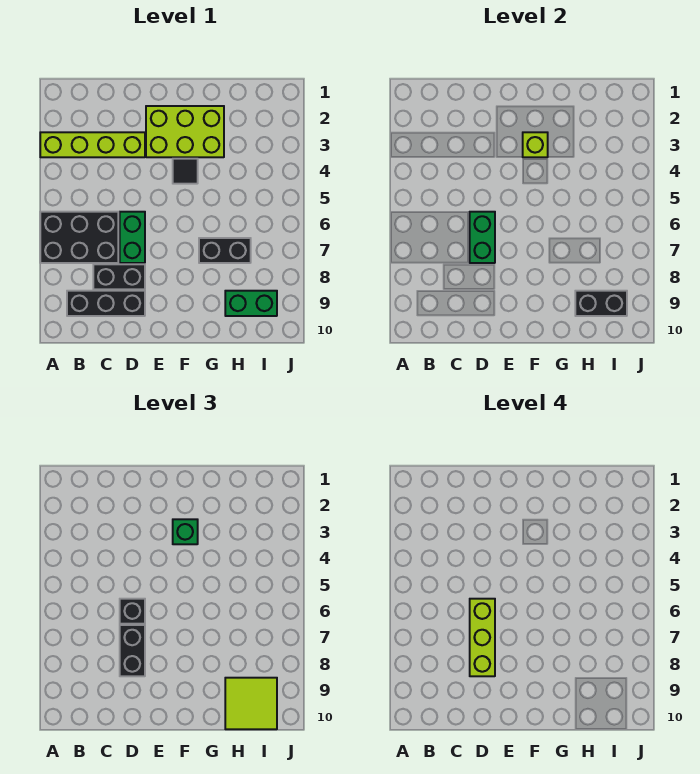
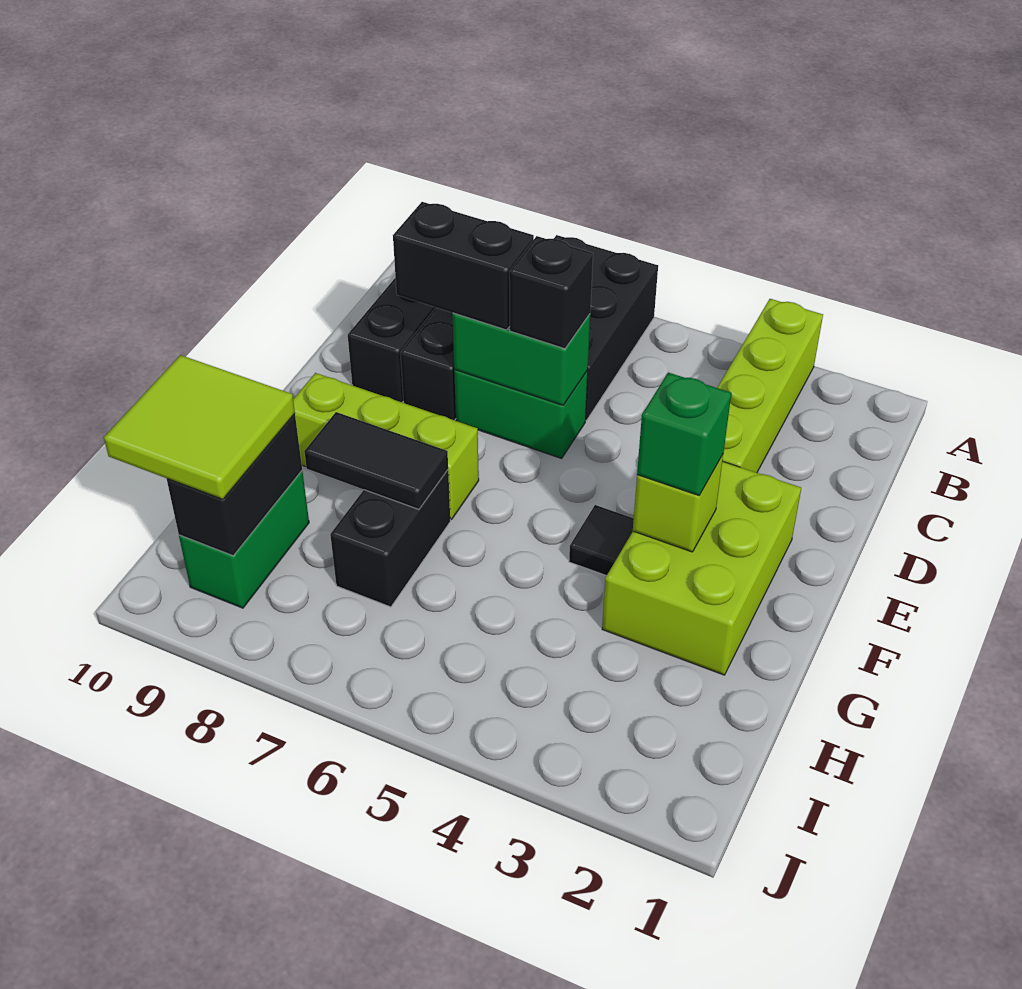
lime 1x3 brick [470,599,495,676] -> lime 1x3 brick moved to [293,373,479,519]
none -> black 1x2 tile [304,412,448,509]

